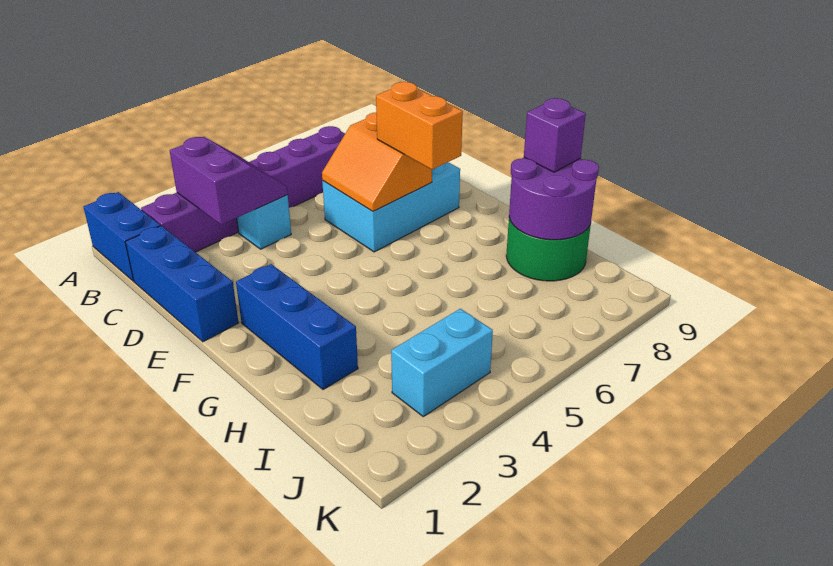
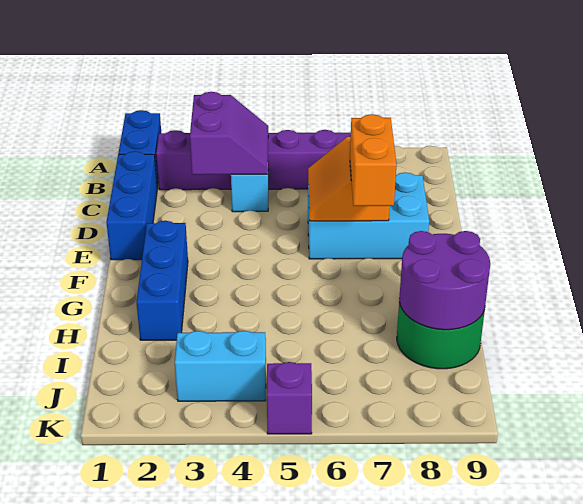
purple 1x1 brick [524,98,586,172] -> purple 1x1 brick moved to [267,362,312,434]

